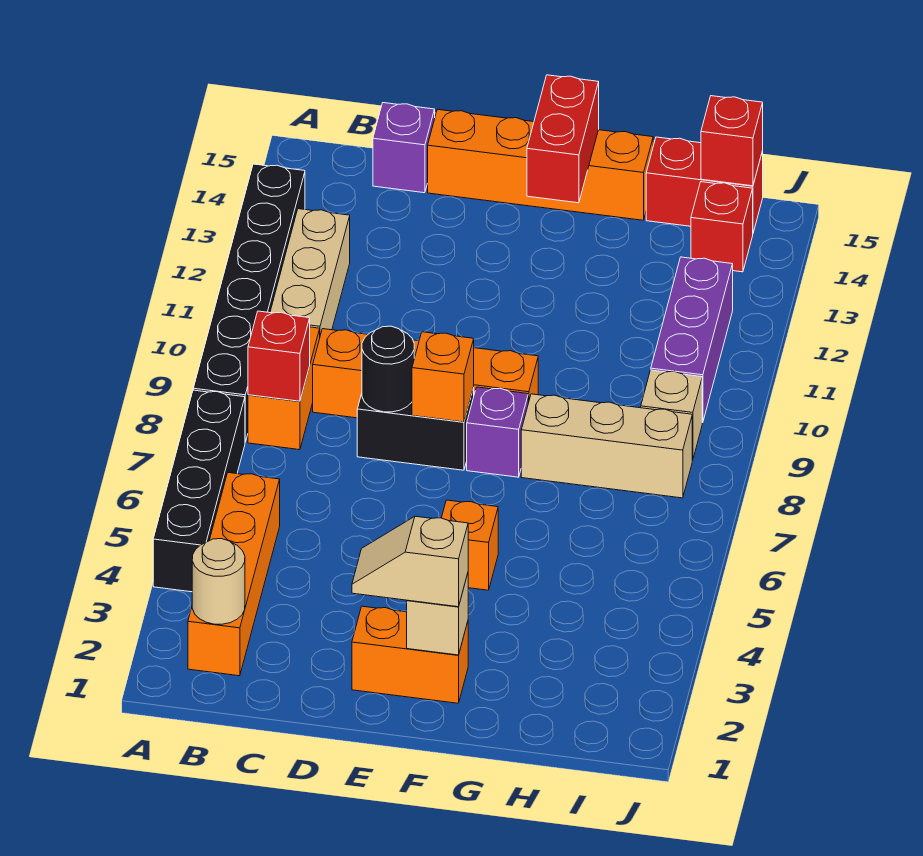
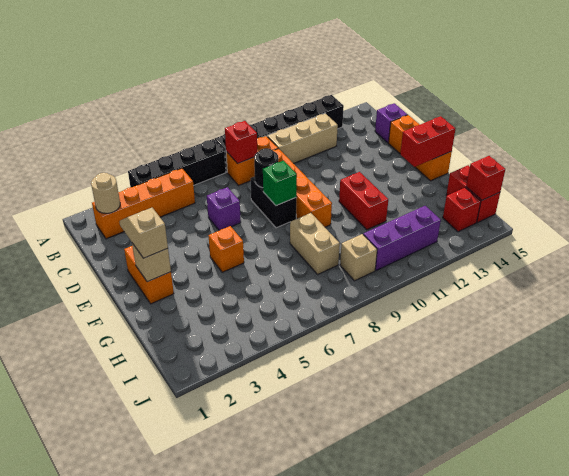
orange 1x4 brick [428,109,653,220] -> orange 1x3 brick [388,115,452,181]
orange 1x1 brick [412,332,474,422] -> green 1x1 brick [263,161,297,206]
purple 1x1 brick [467,387,528,477] -> purple 1x1 brick moved to [207,187,241,231]
none -> red 1x2 brick [339,172,388,230]
tan 1x3 brick [521,394,692,498] -> tan 1x2 brick [290,213,340,274]

